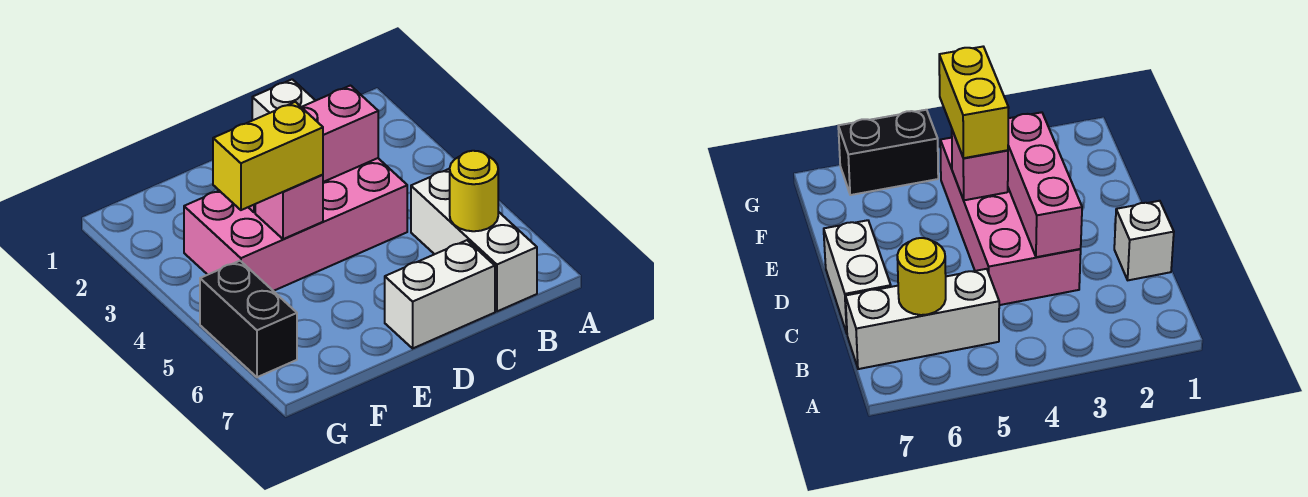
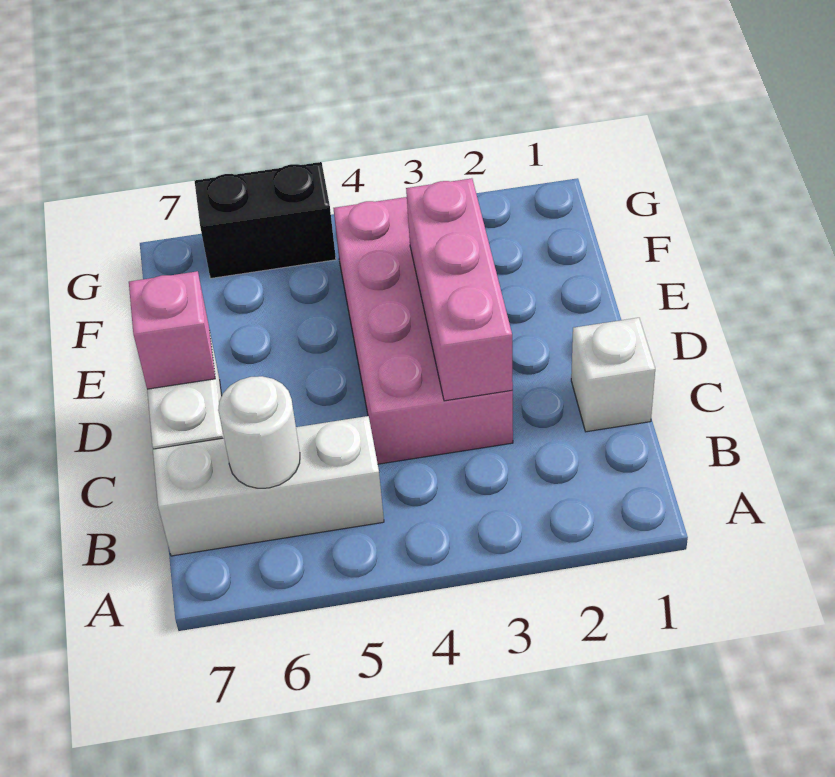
yellow 1x1 round brick [450,151,498,231] -> white 1x1 round brick [218,376,300,488]
pink 1x1 brick [255,175,323,239] -> pink 1x1 brick moved to [129,271,215,389]
yellow 1x2 brick [213,102,323,210] -> none

